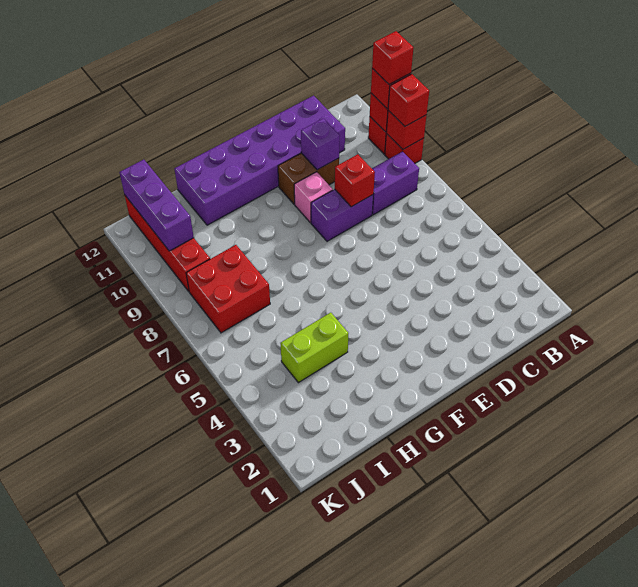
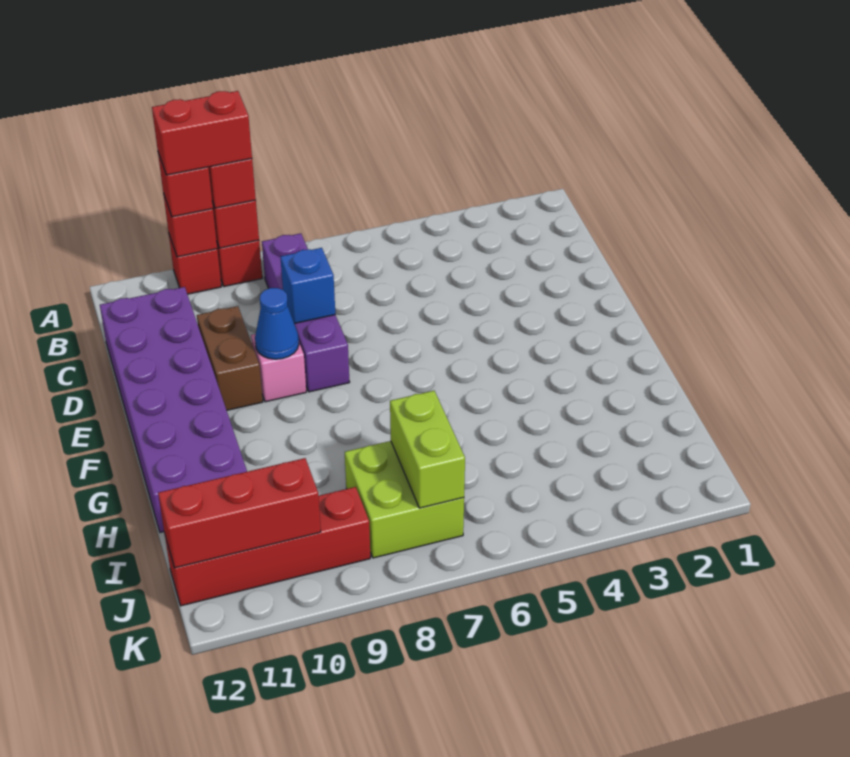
red 1x1 brick [372,31,414,84] -> red 1x2 brick [152,91,252,175]
red 1x1 brick [335,154,375,207] -> blue 1x1 brick [280,248,335,324]
purple 1x1 brick [301,118,340,170] -> none
none -> blue 1x1 cone [255,288,299,359]
lime 1x2 brick [280,313,348,383] -> lime 1x2 brick moved to [390,391,465,508]
red 2x2 brick [186,245,270,333] -> lime 2x2 brick [345,441,464,558]
purple 1x3 brick [120,160,194,251] -> red 1x3 brick [158,458,321,568]

